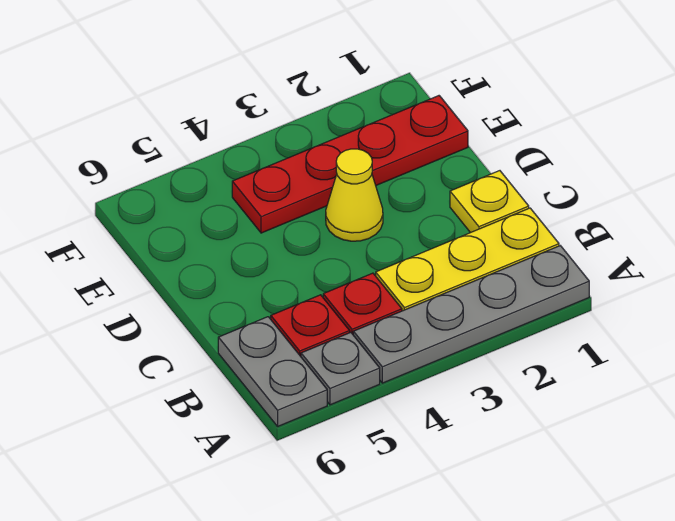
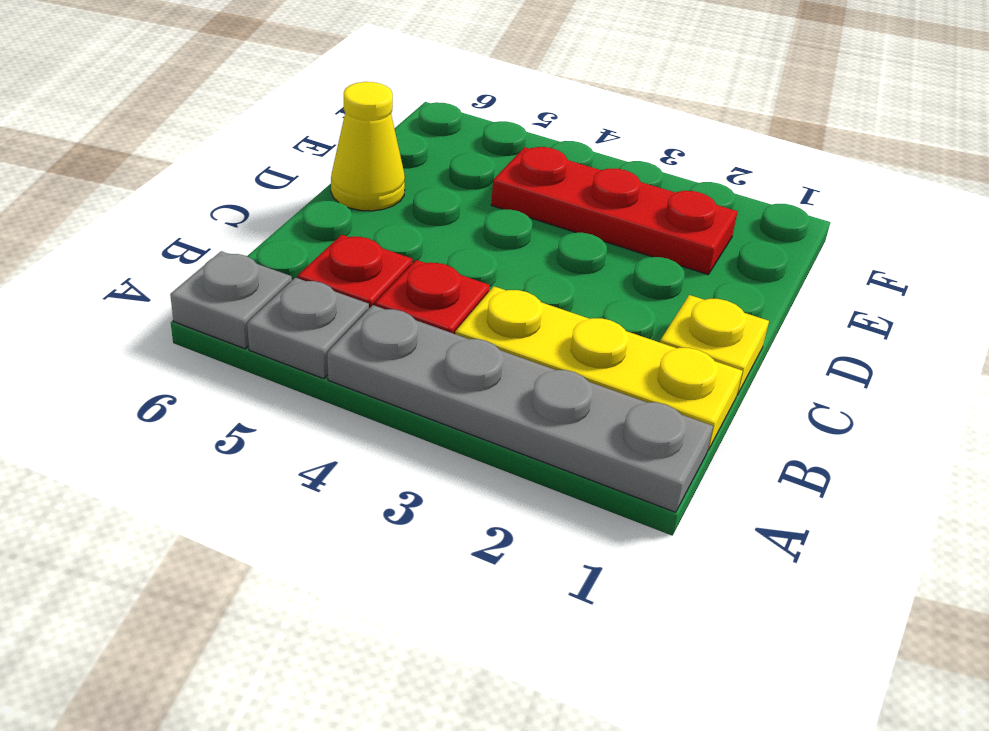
grey 1x2 plate [218,317,327,426] -> grey 1x1 plate [170,251,292,349]
yellow 1x1 cone [326,149,383,241] -> yellow 1x1 cone moved to [331,82,405,211]
red 1x4 plate [232,96,468,233] -> red 1x3 plate [491,147,738,274]

